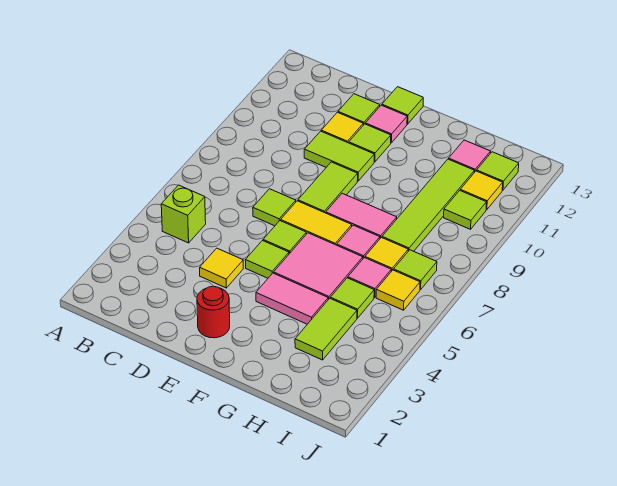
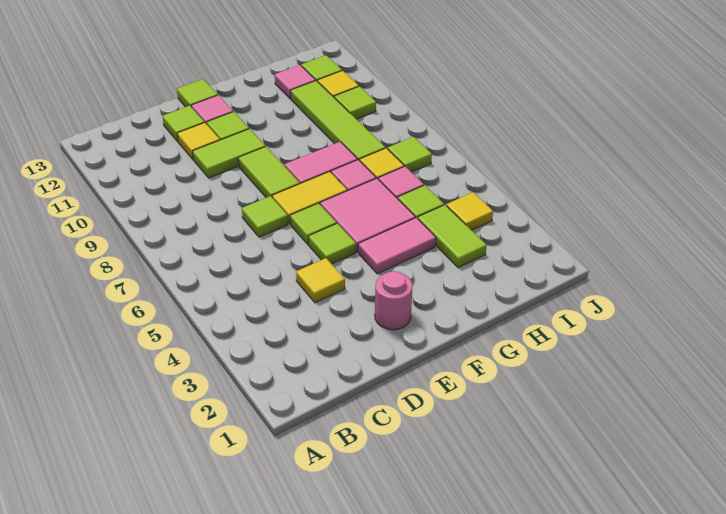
lime 1x1 brick [161,185,206,243] -> none
red 1x1 round brick [197,286,230,338] -> pink 1x1 round brick [375,271,412,330]
yellow 1x1 tile [376,270,420,310] -> yellow 1x1 tile moved to [446,192,493,230]

